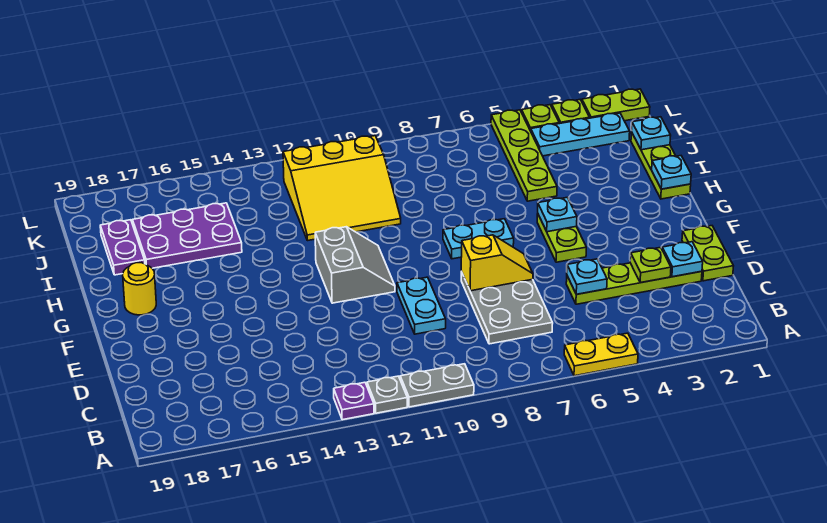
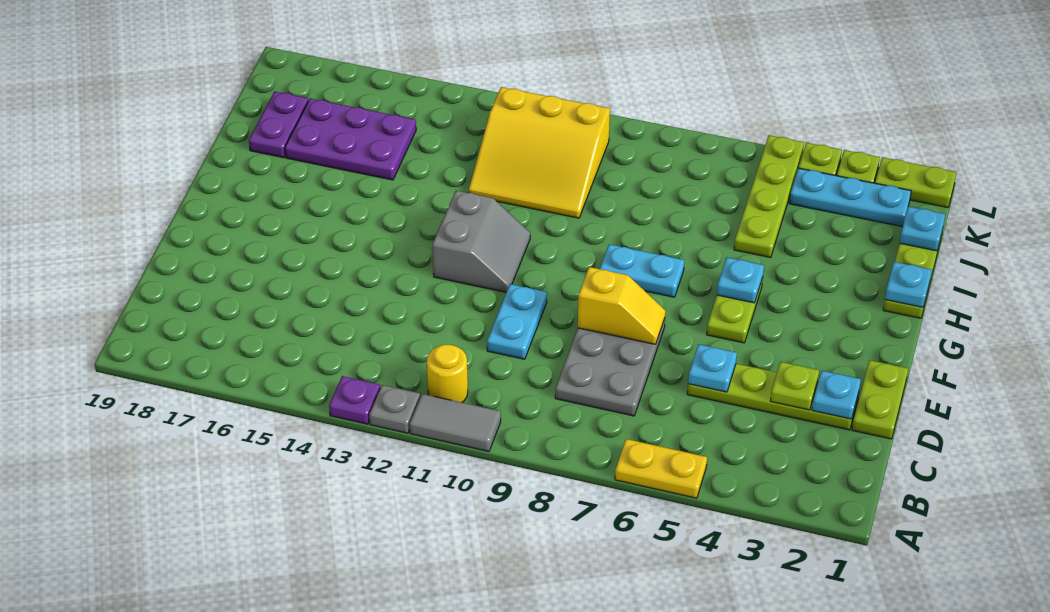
grey 1x2 plate [400,364,474,407] -> grey 1x2 tile [410,394,501,451]
yellow 1x1 round brick [123,263,156,315] -> yellow 1x1 round brick moved to [427,344,468,402]

